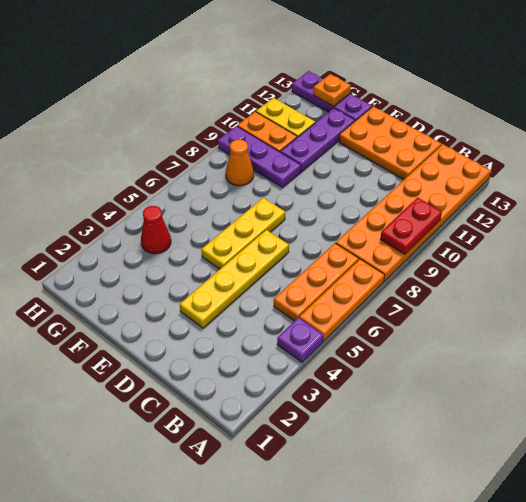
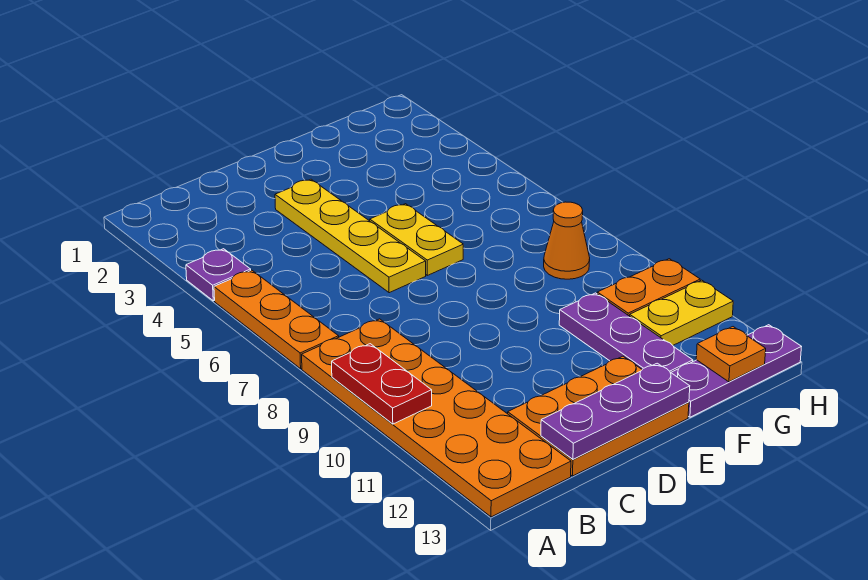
orange 1x3 plate [274,243,359,321] -> none
yellow 1x3 plate [201,198,285,269] -> yellow 1x2 plate [370,204,463,275]
purple 1x3 plate [218,126,301,188] -> purple 1x3 plate moved to [541,363,690,459]
red 1x1 cone [141,206,171,254] -> none

